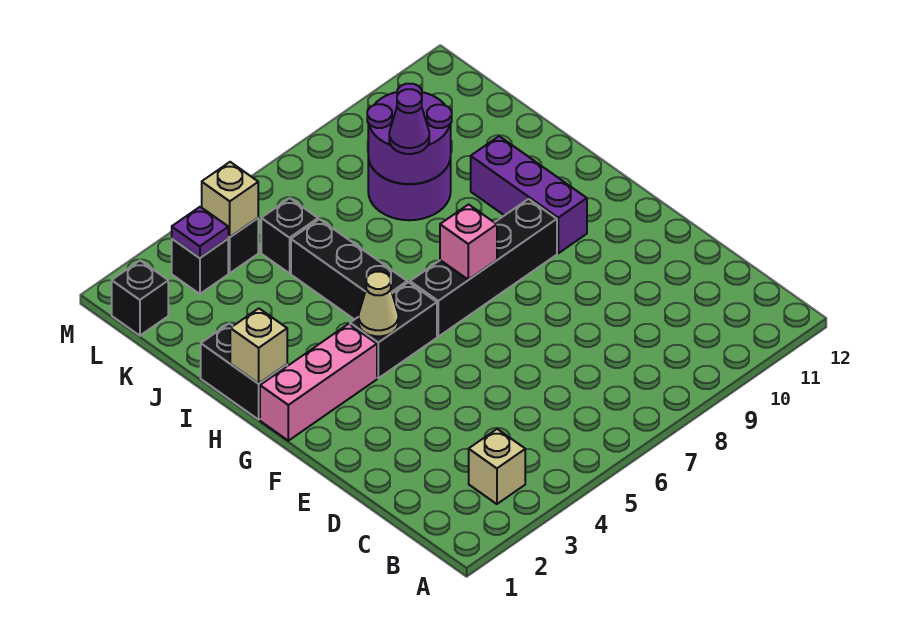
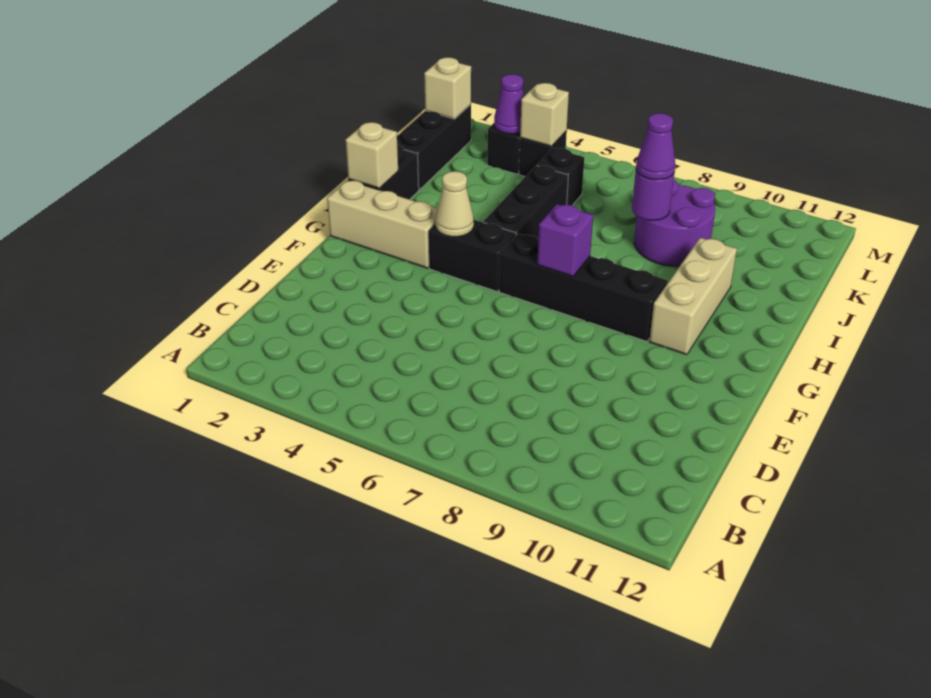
tan 1x1 brick [469,429,525,504] -> tan 1x1 brick moved to [424,57,471,119]
pink 1x3 brick [260,324,377,441] -> tan 1x3 brick [327,180,438,268]
pink 1x1 brick [440,204,497,280] -> purple 1x1 brick [537,204,593,276]
purple 1x3 brick [471,136,587,253] -> tan 1x3 brick [649,238,737,355]
purple 2x2 round brick [367,84,452,184] -> purple 1x1 round brick [632,171,674,220]
black 1x1 brick [112,261,168,336] -> black 1x3 brick [397,105,471,190]
purple 1x1 plate [172,207,228,258] -> purple 1x1 cone [494,74,524,134]

